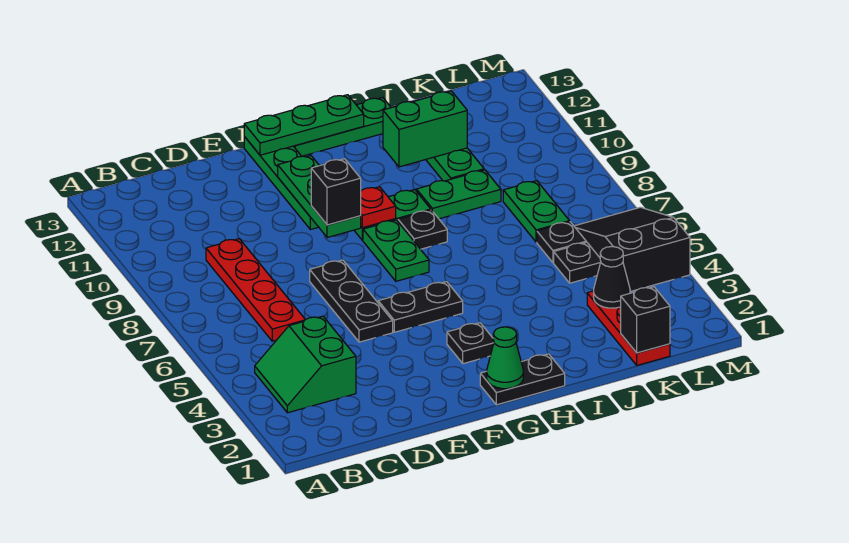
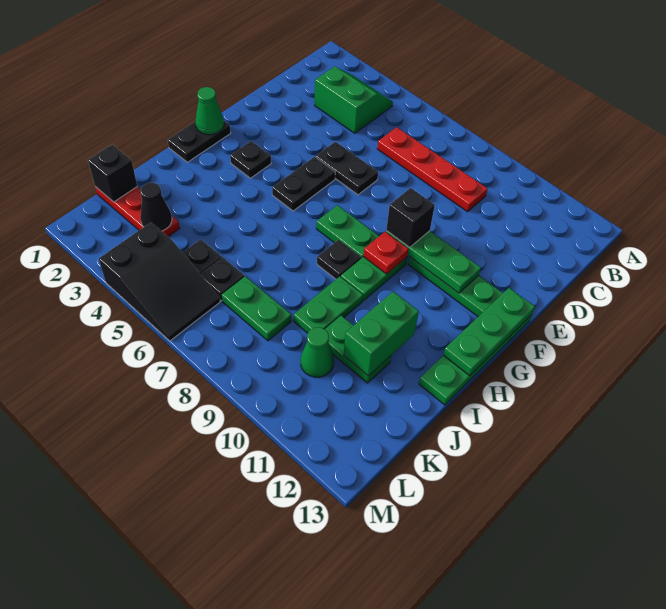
black 1x3 plate [310,260,393,342] -> black 1x2 plate [316,142,378,195]
none -> green 1x1 cone [301,327,334,377]

